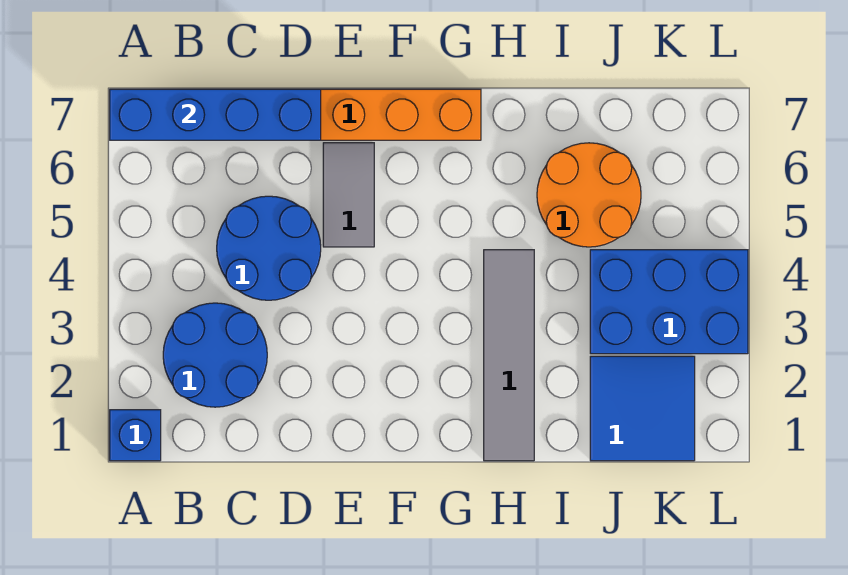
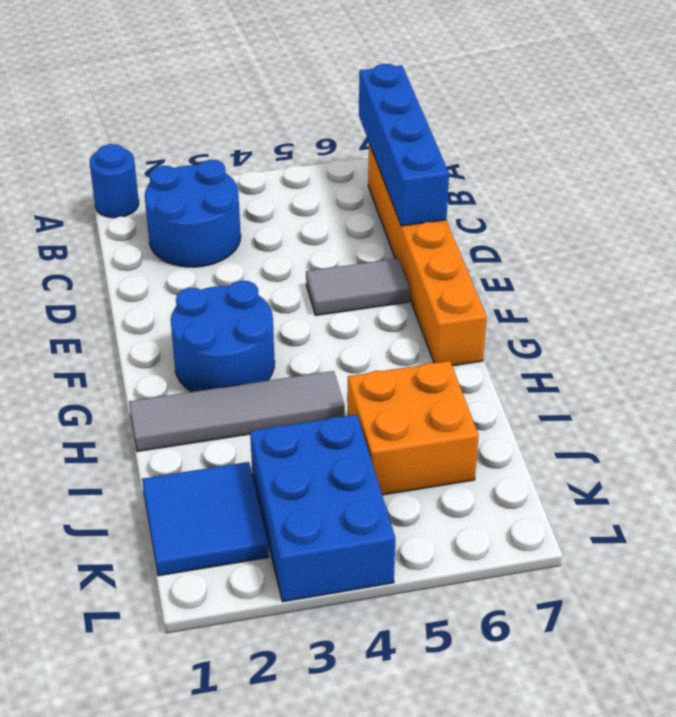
blue 1x1 brick [110,410,161,461] -> blue 1x1 round brick [90,144,139,218]
blue 2x2 round brick [217,196,321,300] -> blue 2x2 round brick moved to [171,281,275,392]
orange 2x2 round brick [537,143,641,247] -> orange 2x2 brick [348,361,479,495]

